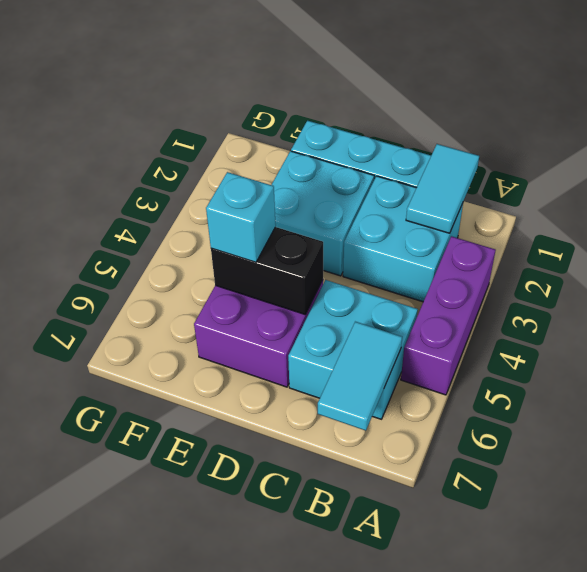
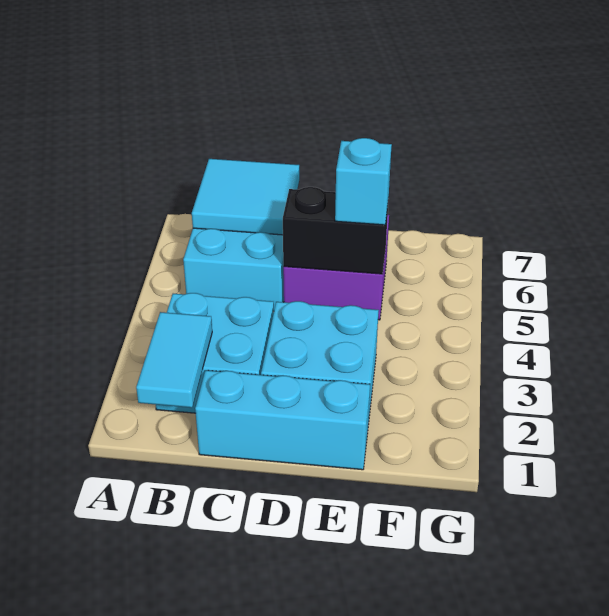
purple 1x3 brick [401,236,496,395] -> none
cyan 1x2 tile [318,322,402,431] -> cyan 2x2 tile [192,159,299,235]

